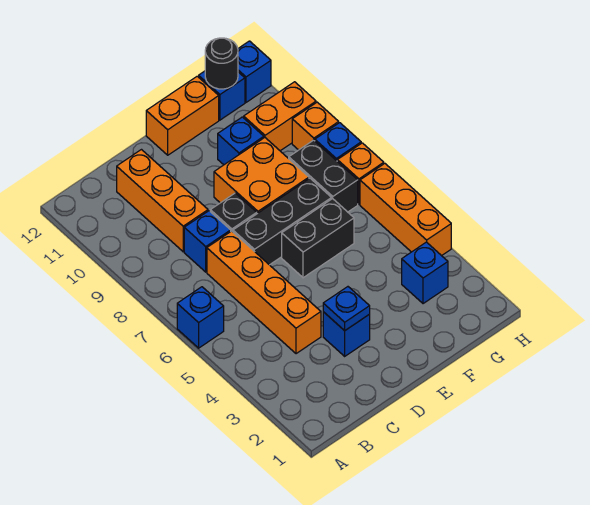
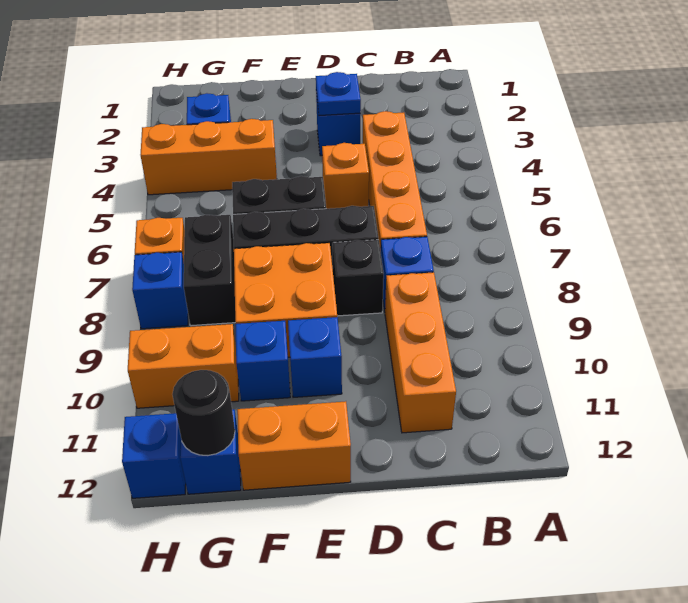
blue 1x1 brick [177,287,224,348] -> blue 1x1 brick moved to [288,317,342,397]
orange 1x3 brick [360,163,451,256] -> orange 1x3 brick turned to [140,119,277,195]
orange 1x1 brick [292,102,339,150] -> orange 1x1 brick moved to [322,143,369,209]

